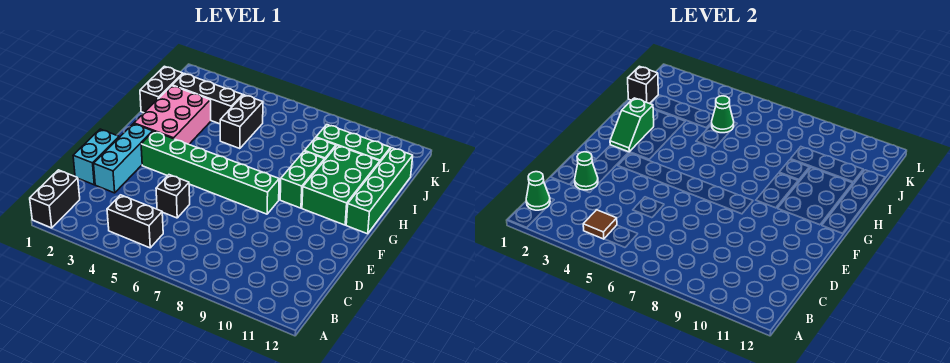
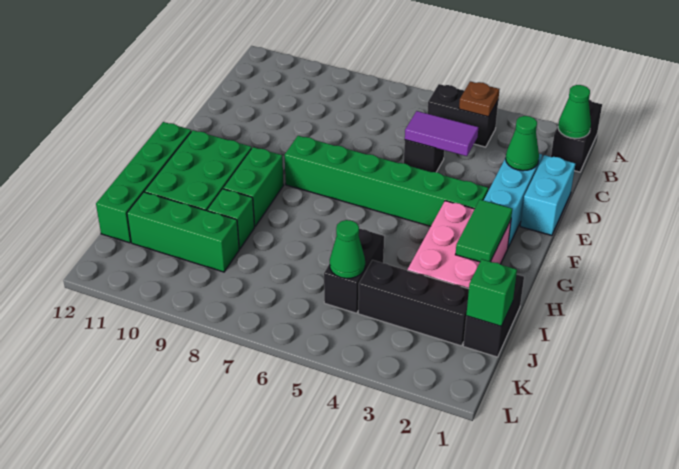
brown 1x1 tile [583,210,617,239] -> brown 1x1 plate [459,81,499,117]
none -> purple 1x2 tile [405,111,478,156]
green 1x2 slope [610,98,654,152] -> green 1x2 tile [455,200,512,262]
black 1x1 brick [628,66,658,104] -> green 1x1 brick [466,259,517,326]

